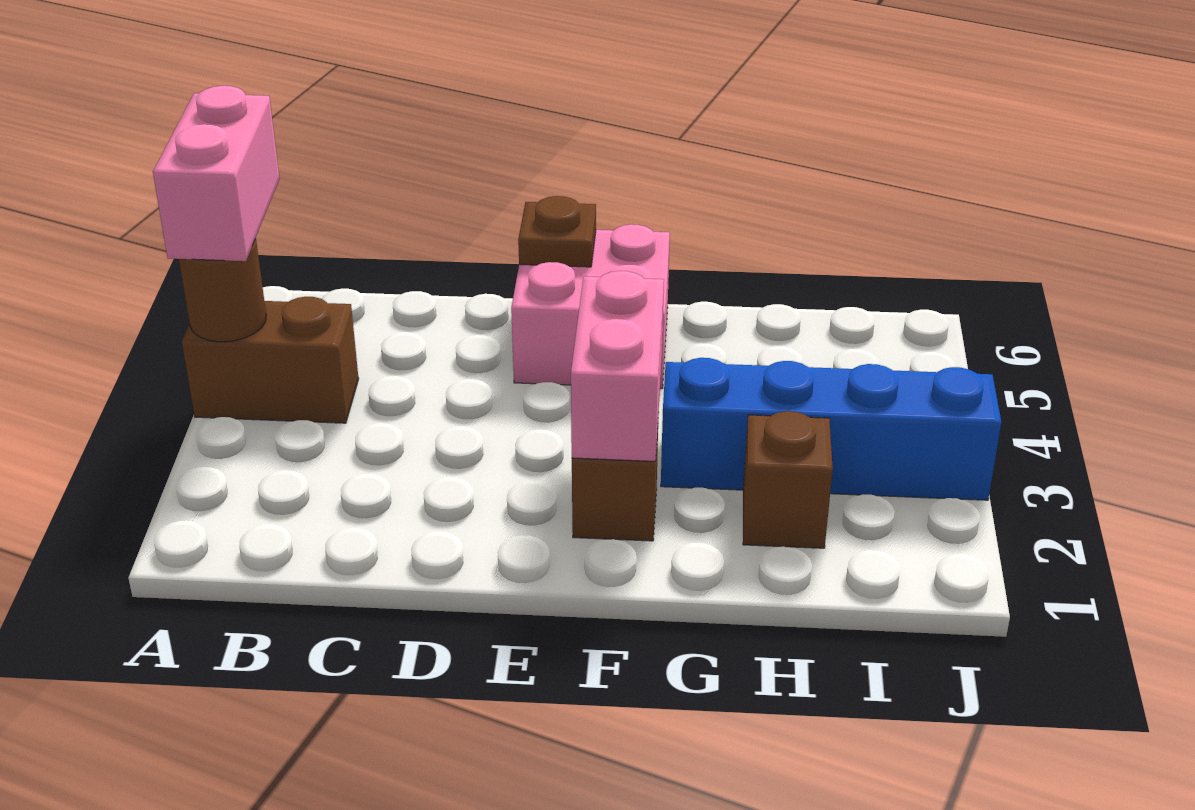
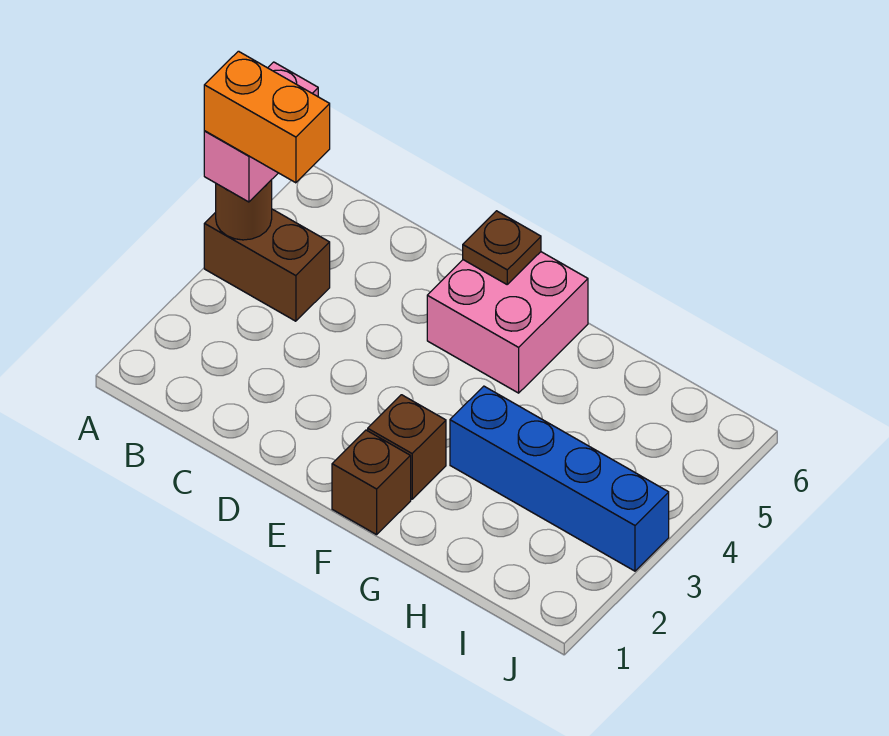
none -> orange 1x2 brick [204,51,330,183]
pink 1x2 brick [571,271,664,461] -> none
brown 1x1 brick [743,411,833,548] -> brown 1x1 brick moved to [332,430,411,535]

